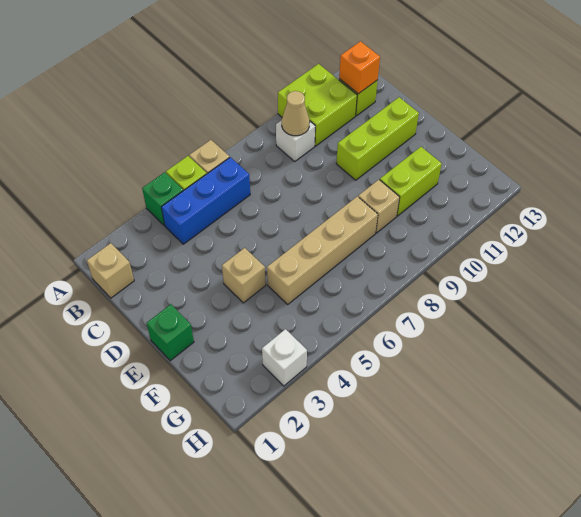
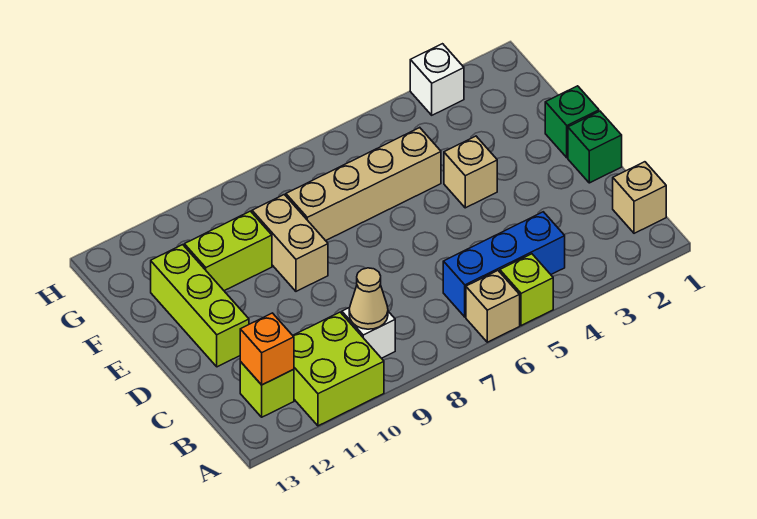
green 1x1 brick [142,172,183,226] -> green 1x1 brick moved to [568,111,622,183]
lime 1x3 brick [336,97,419,180] -> lime 1x3 brick turned to [151,245,249,367]
tan 1x1 brick [358,180,400,233] -> tan 1x2 brick [252,195,328,291]

